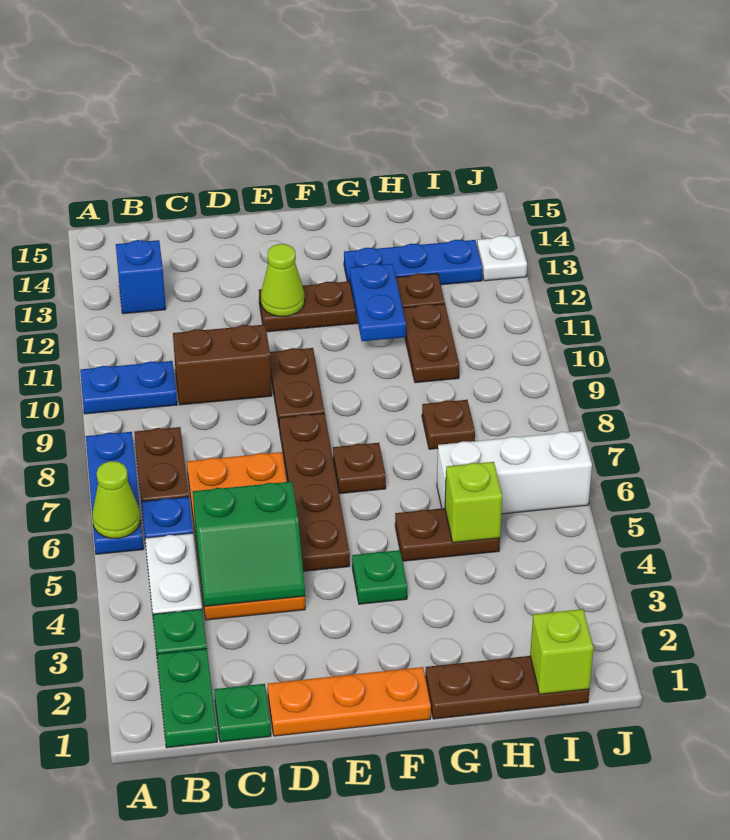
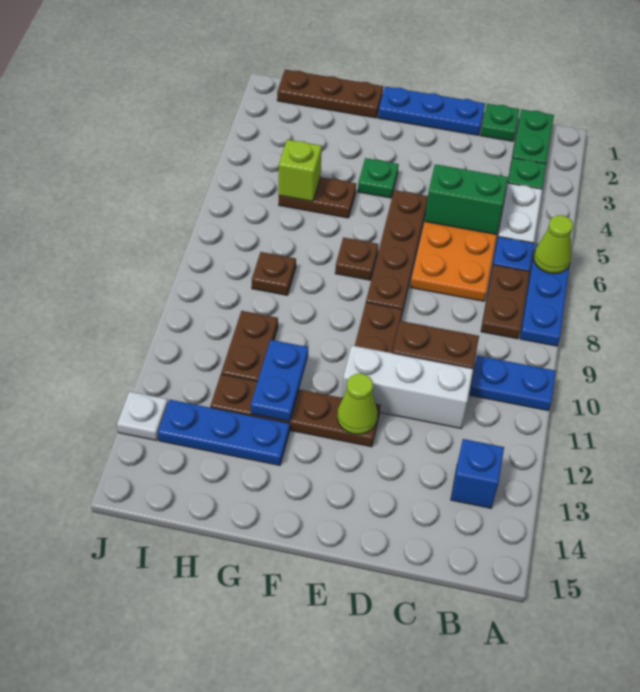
orange 1x3 plate [268,667,431,736] -> blue 1x3 plate [378,86,485,135]
white 1x3 brick [437,431,592,514] -> white 1x3 brick moved to [342,346,473,428]
lime 1x1 brick [530,609,593,694] -> none

